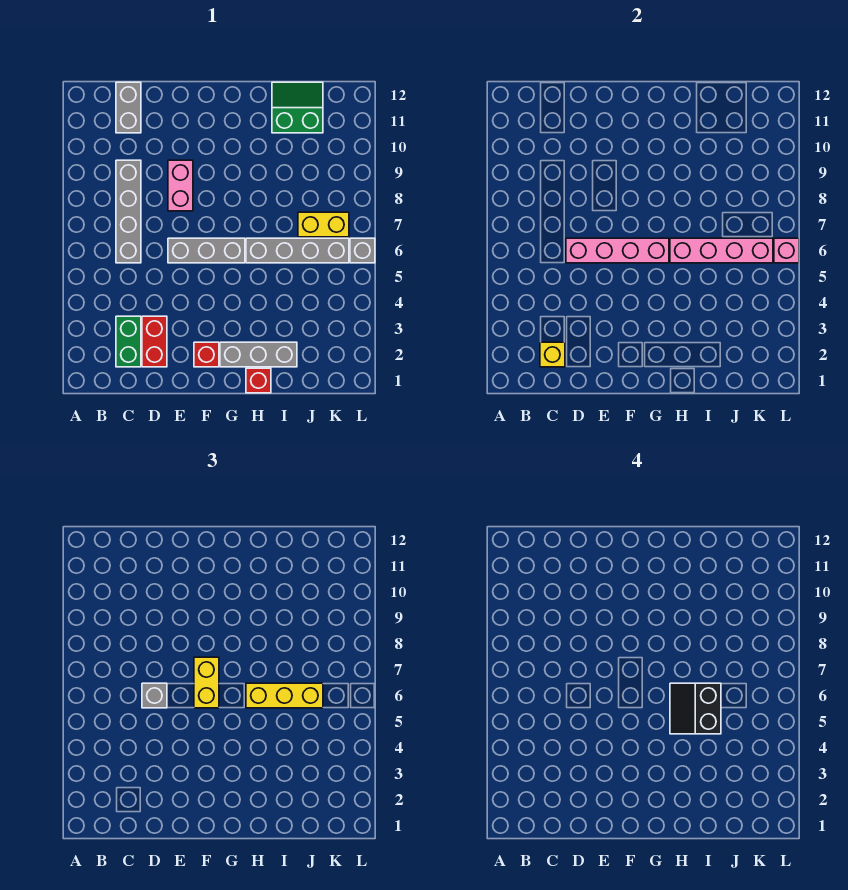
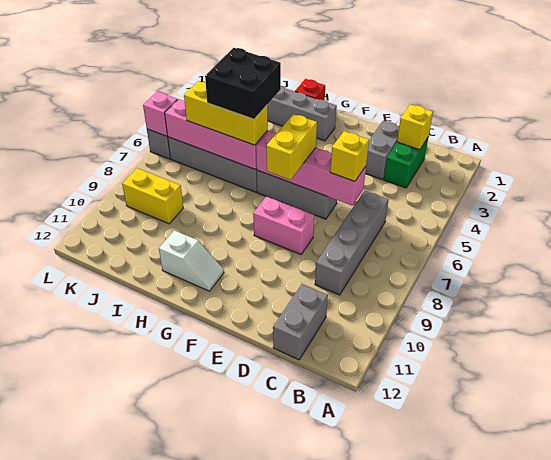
red 1x2 brick [142,316,167,367] -> grey 1x2 brick [365,121,399,179]
grey 1x1 brick [142,683,167,708] -> yellow 1x1 brick [330,131,369,181]
pink 1x2 brick [168,160,193,211] -> pink 1x2 brick turned to [253,196,314,254]
red 1x1 brick [194,342,219,367] -> none
none -> white 1x2 slope [159,230,224,291]
black 2x2 slope [670,683,721,734] -> black 2x2 brick [205,48,281,119]
green 2x2 slope [272,82,323,133] -> none
yellow 1x2 brick [298,212,349,237] -> yellow 1x2 brick moved to [122,168,183,224]

